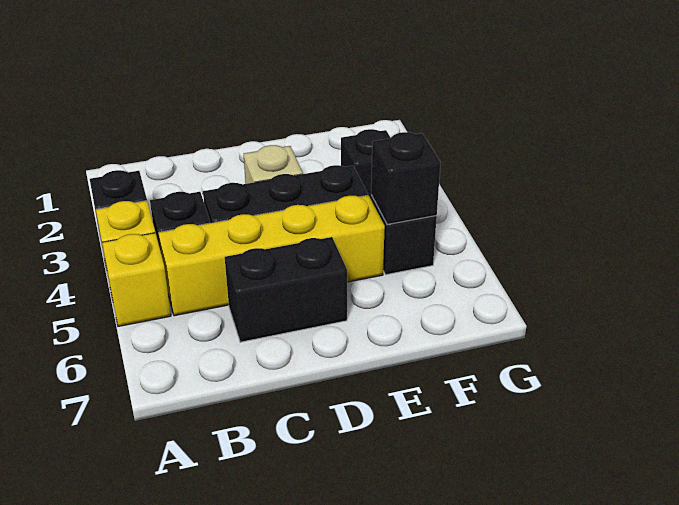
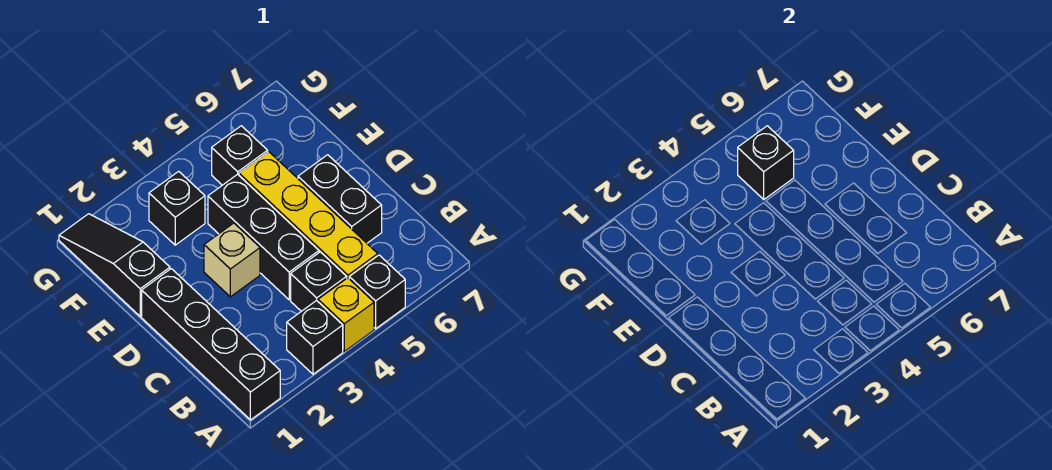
none -> black 1x4 brick [142,269,280,420]
yellow 1x1 brick [102,233,171,326] -> black 1x1 brick [349,255,405,329]
none -> black 1x3 slope [59,214,170,316]

